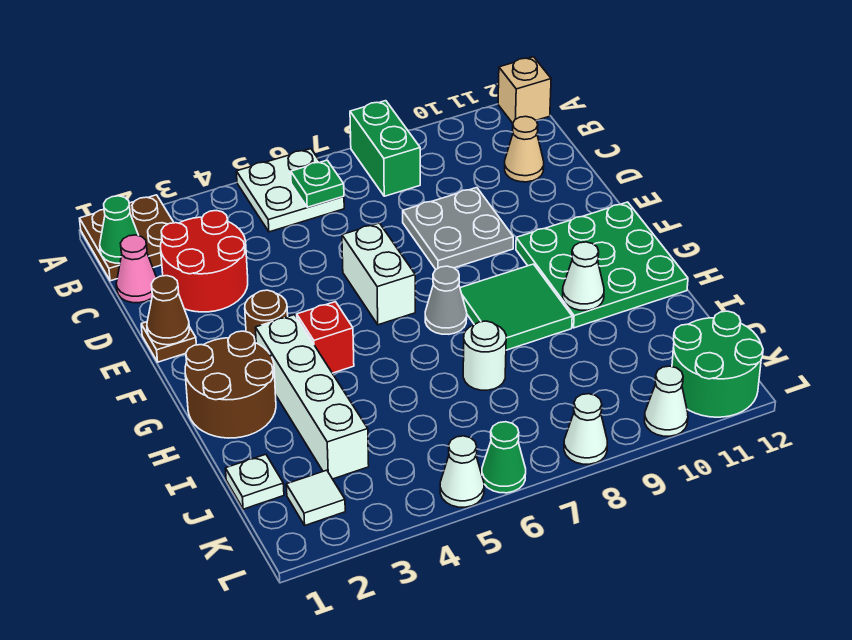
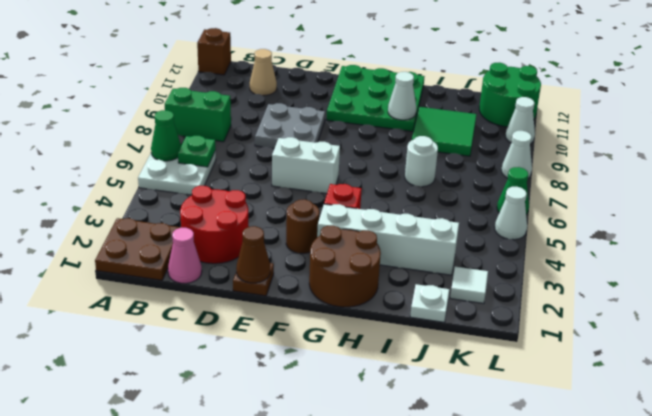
tan 1x1 brick [498,57,551,123] -> brown 1x1 brick [197,28,231,75]
green 1x1 cone [100,196,138,263] -> green 1x1 cone moved to [151,110,181,161]
grey 1x1 cone [425,266,467,334] -> none
green 2x2 tile [460,264,572,350] -> green 2x2 tile moved to [412,107,477,156]

